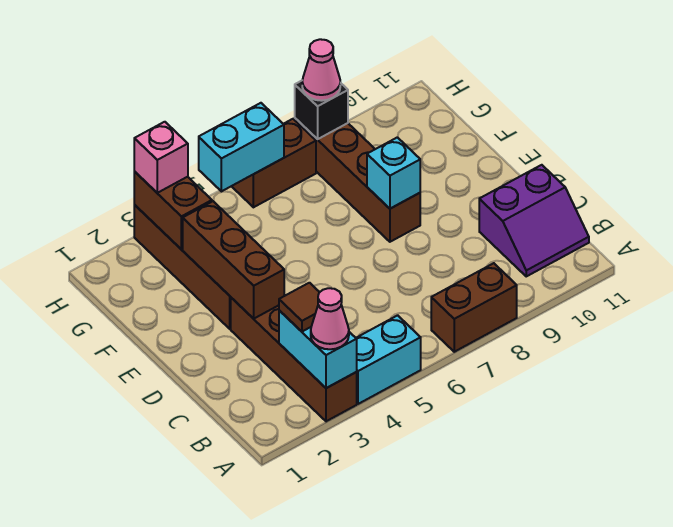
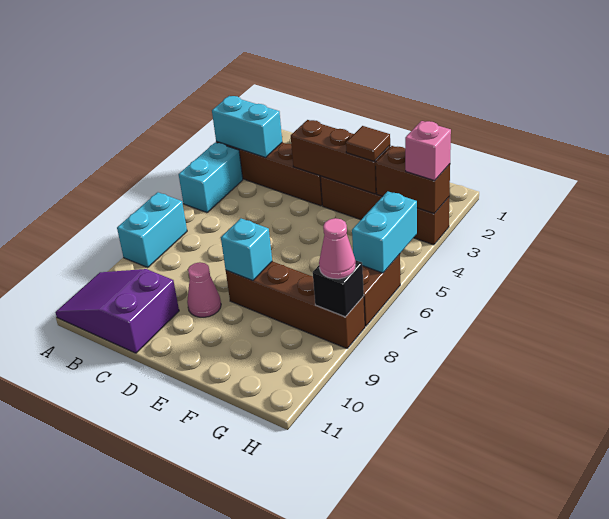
pink 1x1 cone [311,288,349,349] -> pink 1x1 cone moved to [187,262,221,317]
brown 1x2 brick [431,263,517,352] -> cyan 1x2 brick [117,192,187,268]
brown 1x1 tile [279,283,320,332] -> brown 1x1 tile moved to [346,126,390,161]
purple 2x2 slope [479,165,589,276] -> purple 2x3 slope [55,269,179,353]

